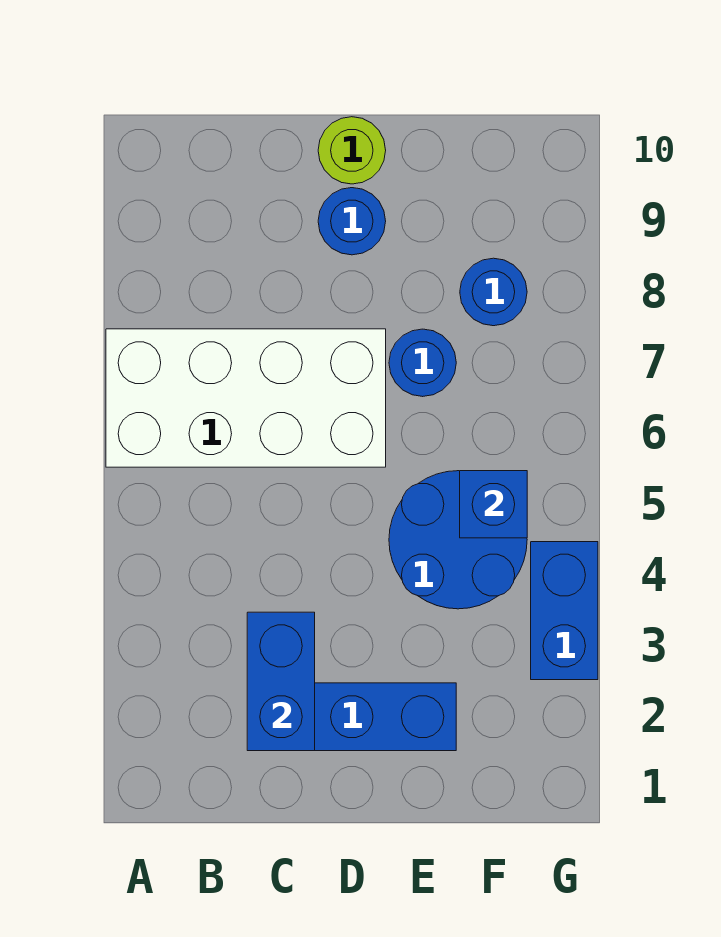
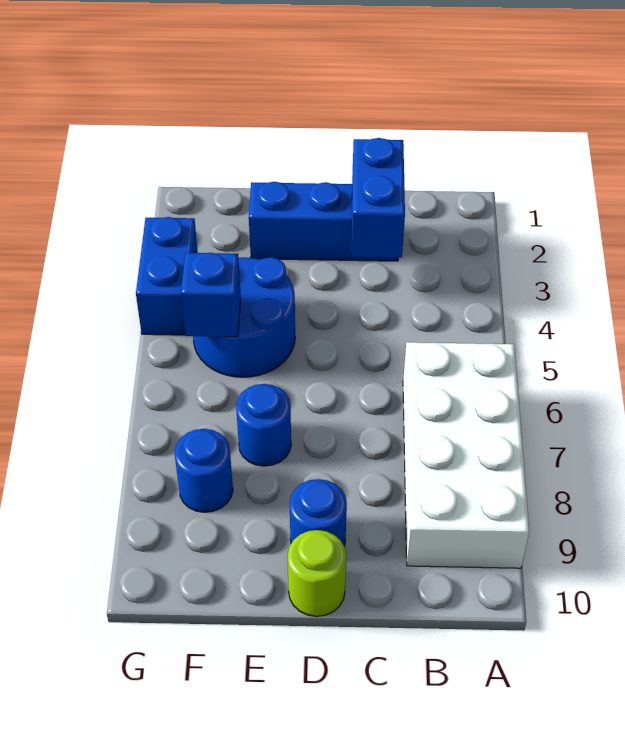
white 2x4 brick [106,329,386,467] -> white 2x4 brick turned to [403,342,529,568]

